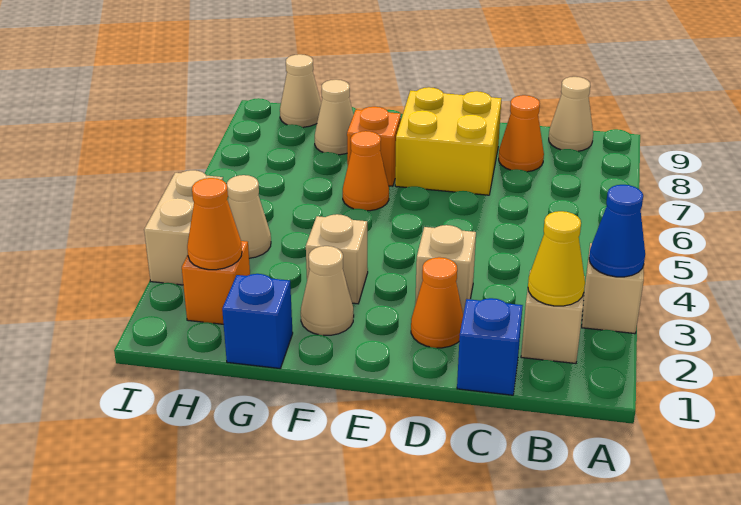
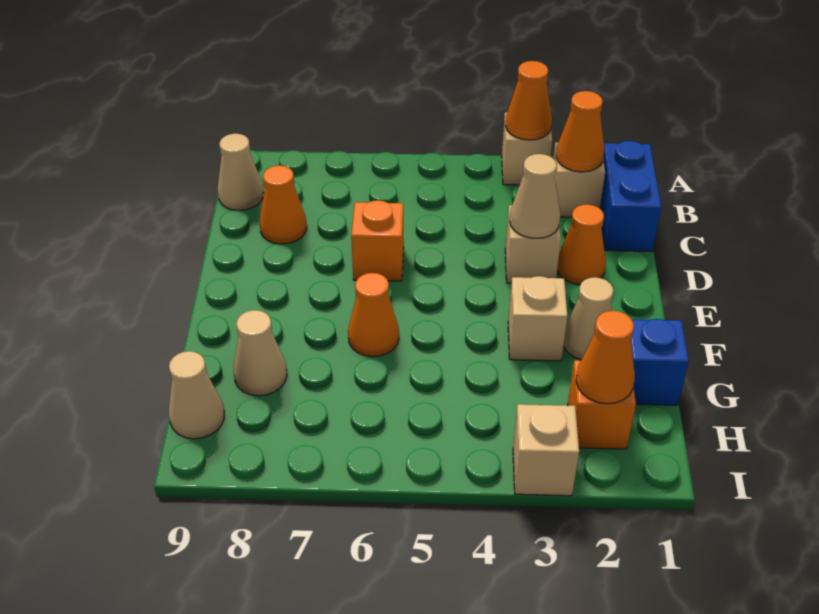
blue 1x1 cone [589,185,645,277] -> orange 1x1 cone [506,61,552,140]
yellow 1x1 cone [528,211,585,306] -> orange 1x1 cone [556,91,605,172]
blue 1x1 brick [457,298,523,395] -> blue 1x2 brick [600,141,661,252]
yellow 2x2 brick [395,87,501,195] -> none
orange 1x1 brick [347,107,401,186] -> orange 1x1 brick moved to [351,200,404,281]
tan 1x1 cone [227,175,271,258] -> tan 1x1 cone moved to [510,154,560,238]
tan 1x2 brick [144,170,223,285] -> tan 1x1 brick [513,404,579,496]

